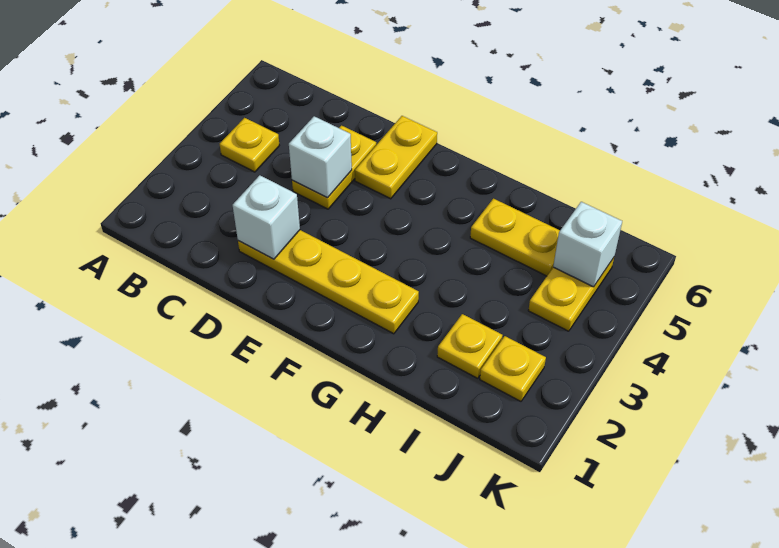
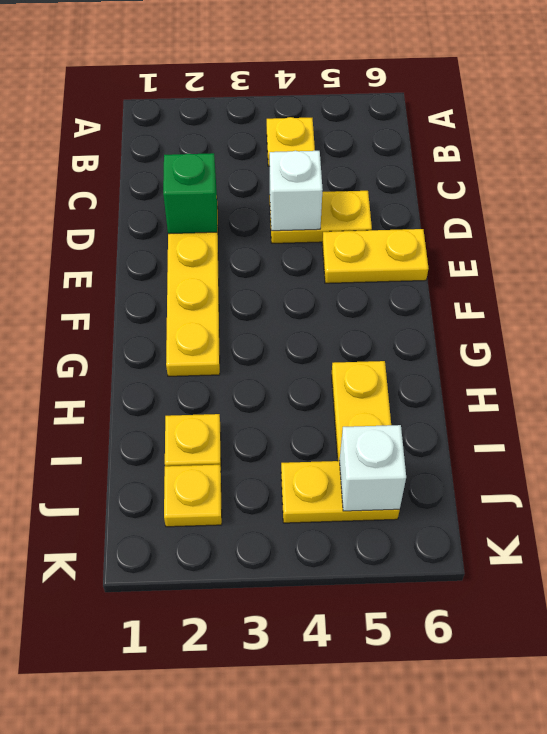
white 1x1 brick [233,175,300,259] -> green 1x1 brick [163,153,217,234]

